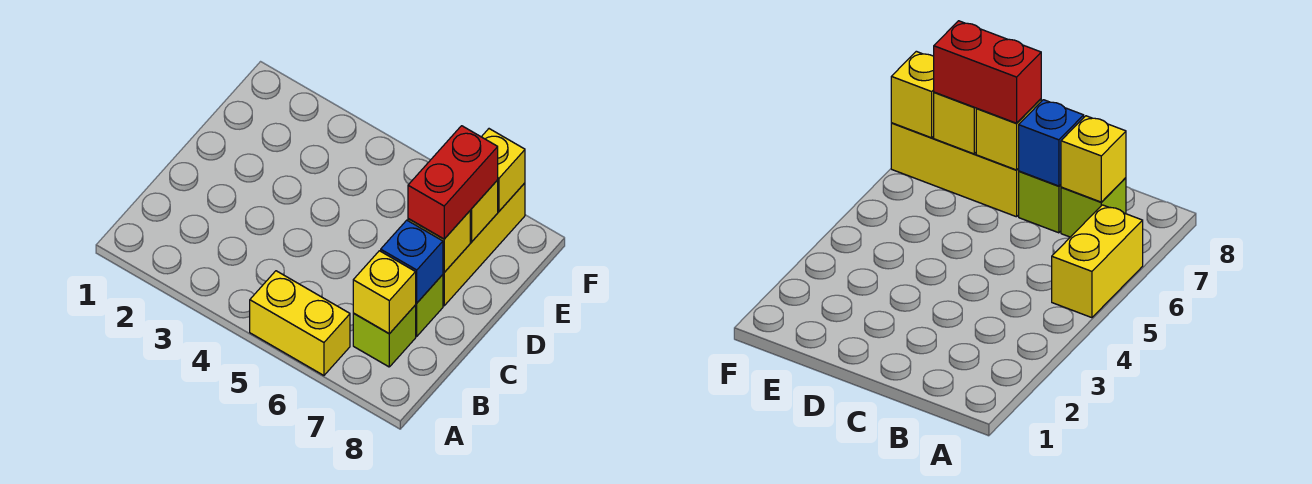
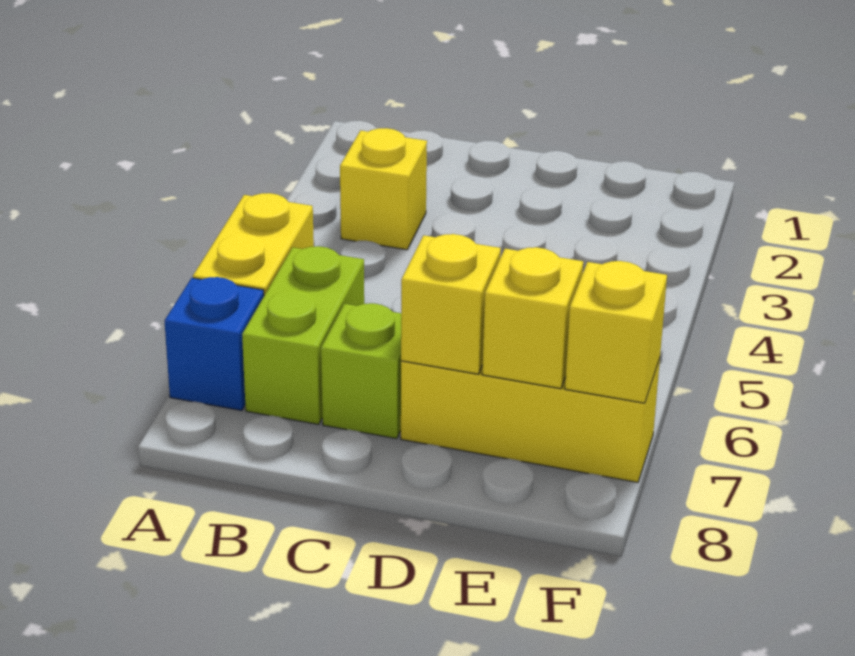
lime 1x1 brick [353,305,416,367] -> lime 1x2 brick [242,246,364,425]
yellow 1x1 brick [353,251,416,334] -> yellow 1x1 brick moved to [340,128,427,250]
blue 1x1 brick [381,220,443,303] -> blue 1x1 brick moved to [165,277,264,411]
red 1x2 brick [408,126,498,239] -> none

